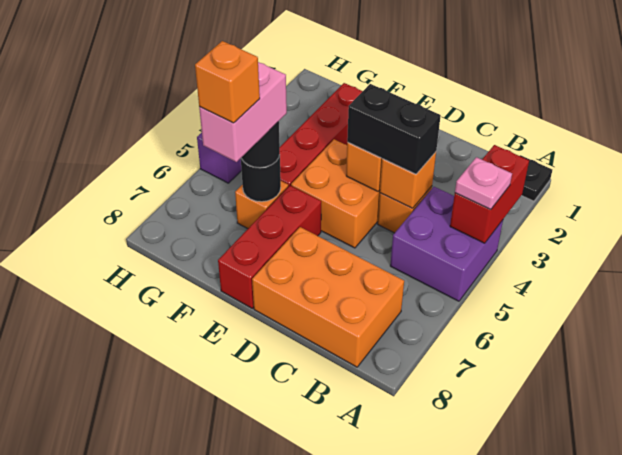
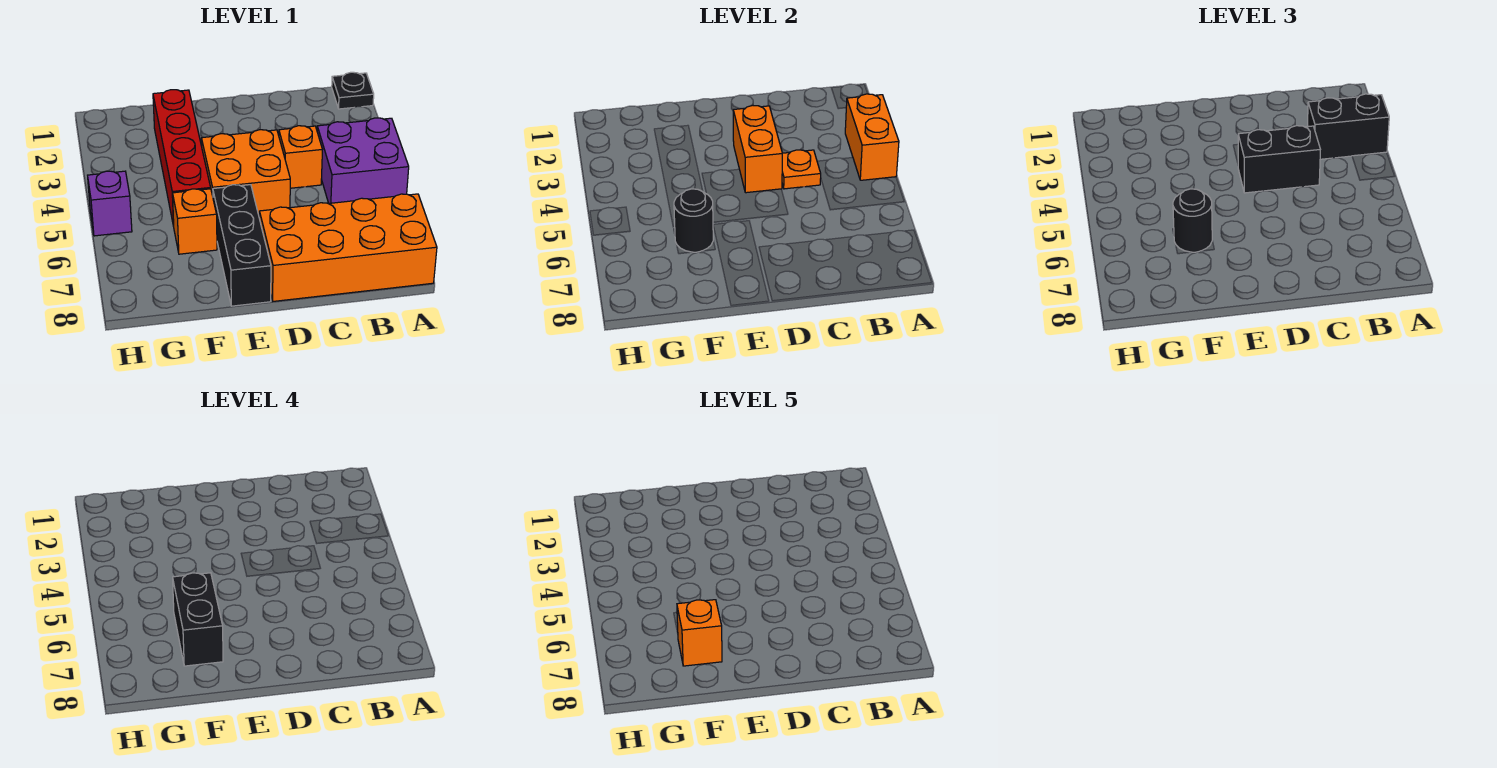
red 1x2 brick [450,145,529,243] -> orange 1x2 brick [845,94,899,180]
none -> black 1x2 brick [1307,94,1389,159]
pink 1x1 plate [455,157,512,209] -> none
orange 2x3 brick [252,227,404,367] -> orange 2x4 brick [259,194,437,301]
orange 1x1 brick [380,152,436,208] -> orange 1x1 plate [782,150,821,189]
red 1x3 brick [218,186,321,308] -> black 1x3 brick [213,185,271,306]
pink 1x2 brick [199,62,287,162] -> black 1x2 brick [173,573,223,666]

